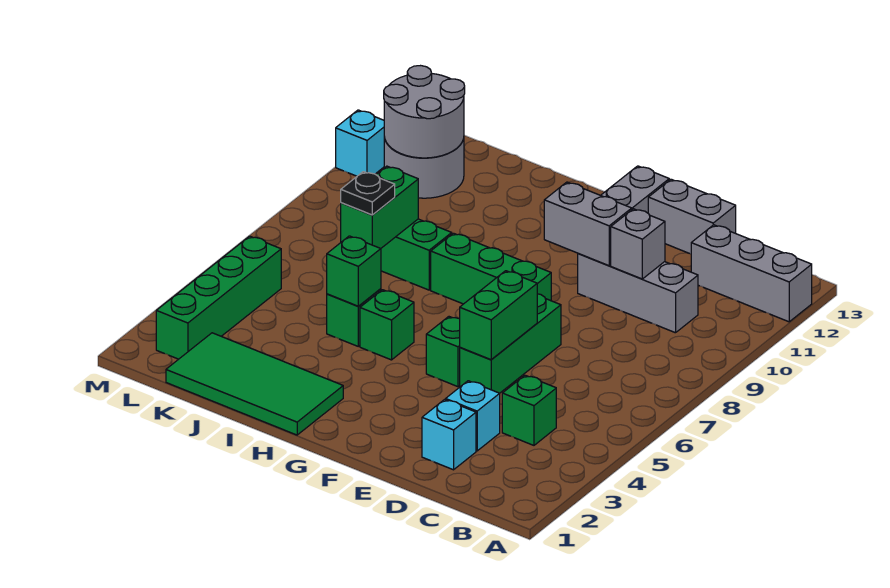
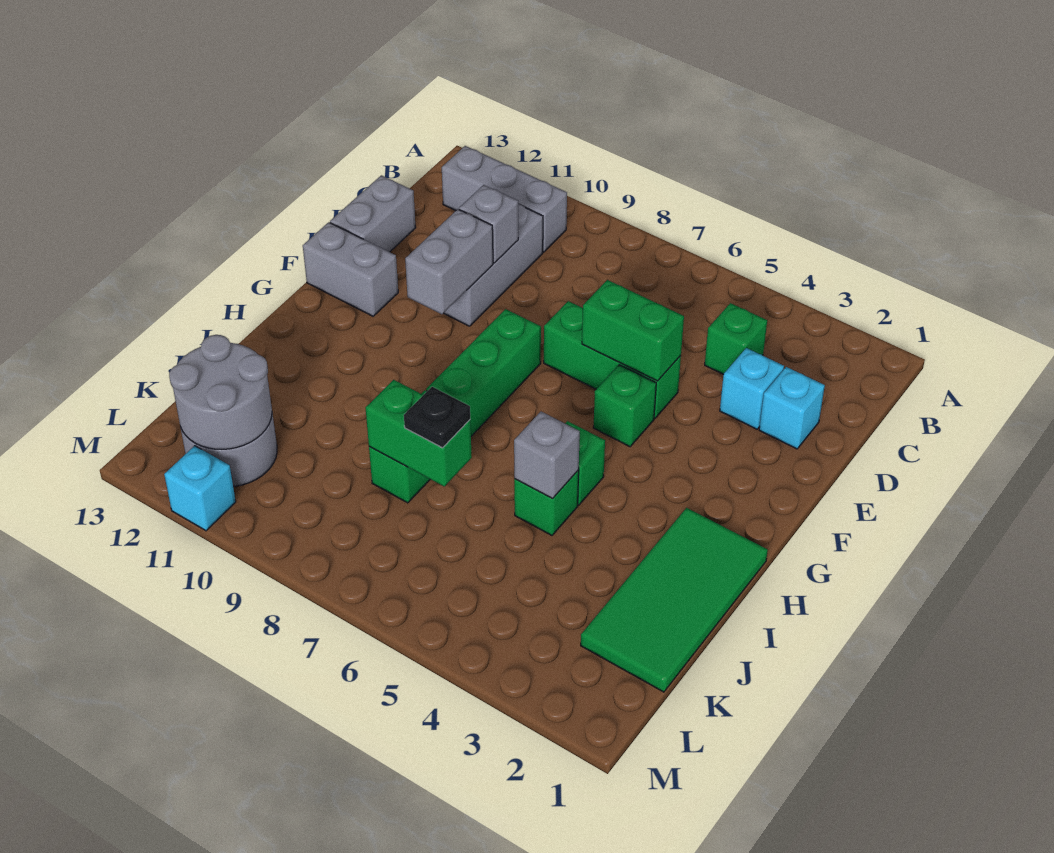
grey 1x3 brick [691,225,812,322] -> grey 1x3 brick turned to [442,146,567,252]
green 1x1 brick [327,236,381,306] -> grey 1x1 brick [514,412,580,499]
green 1x4 brick [156,236,281,359] -> none

